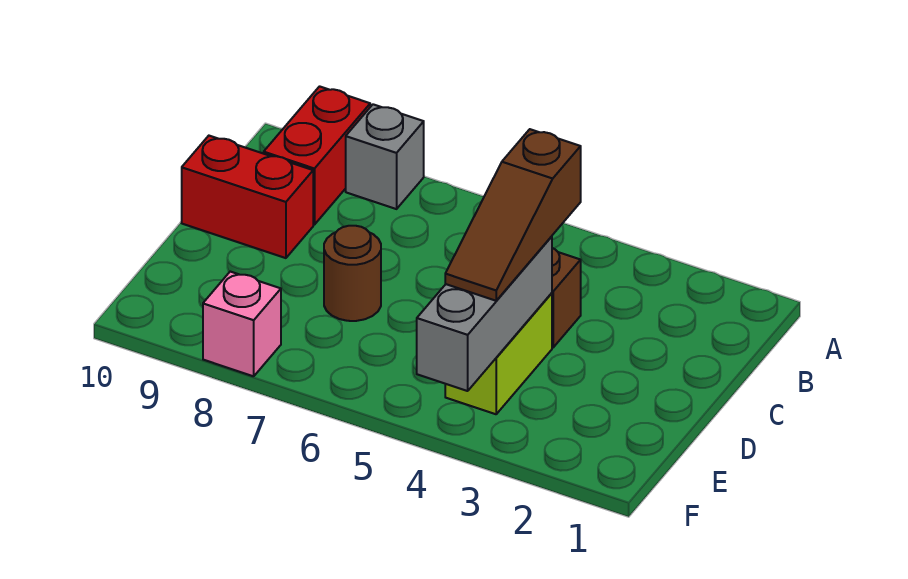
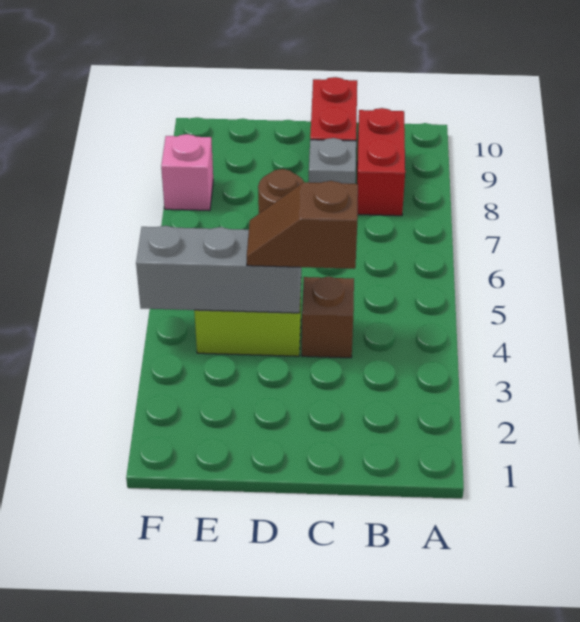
grey 1x1 brick [346,104,424,209] -> grey 1x1 brick moved to [309,138,356,184]
red 1x2 brick [264,86,370,225] -> red 1x2 brick turned to [357,108,405,216]
brown 1x3 slope [445,129,581,301] -> brown 1x2 slope [247,181,358,269]

